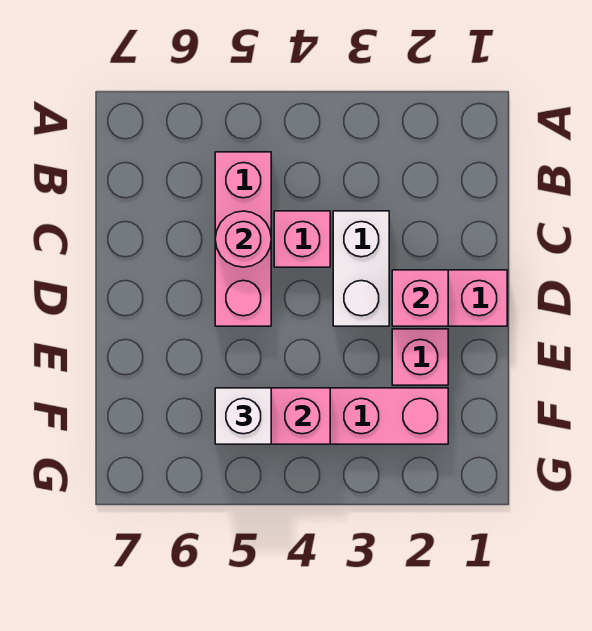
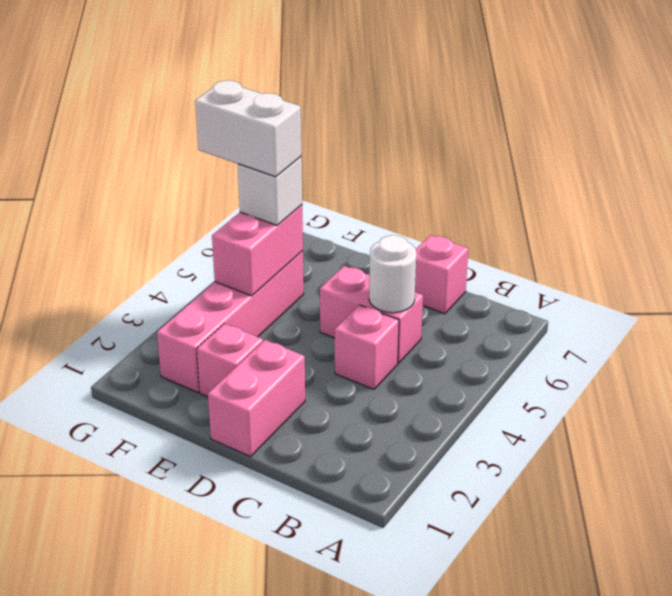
pink 1x3 brick [215,152,271,326] -> pink 1x2 brick [320,266,423,363]
white 1x2 brick [333,211,389,326] -> white 1x2 brick moved to [195,80,301,177]
pink 1x1 round brick [215,211,271,267] -> white 1x1 round brick [369,235,416,313]
pink 1x1 brick [392,270,448,326] -> pink 1x1 brick moved to [415,235,468,314]

